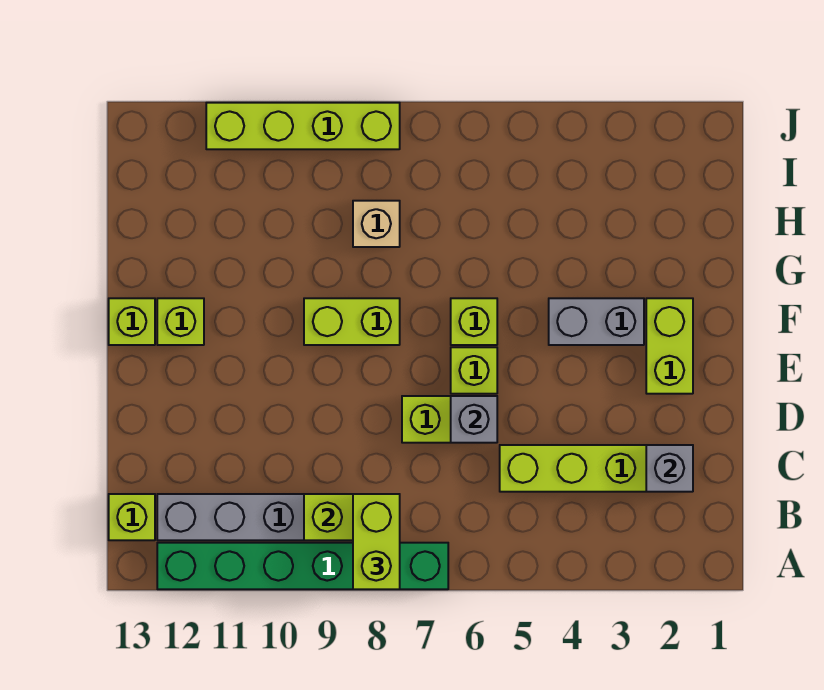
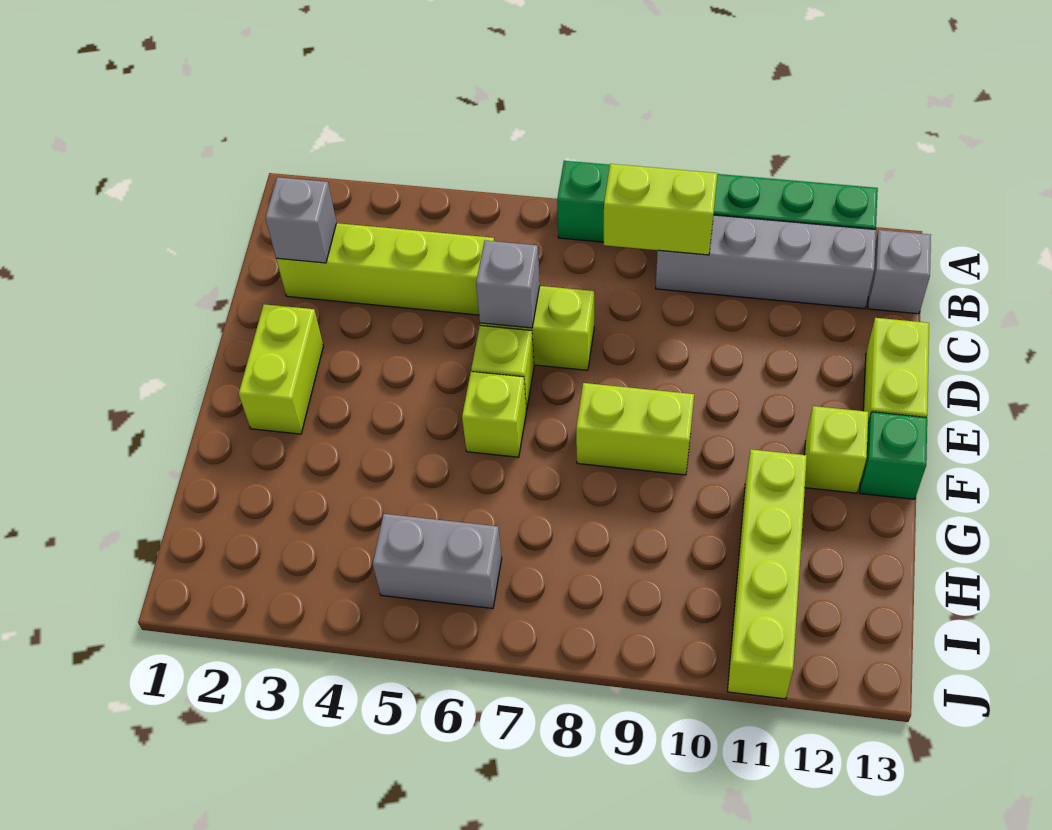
lime 1x2 brick [353,494,400,589] -> lime 1x2 brick moved to [863,318,929,422]
lime 1x1 brick [109,494,155,540] -> grey 1x1 brick [868,230,931,314]
grey 1x2 brick [549,298,644,345] -> grey 1x2 brick moved to [373,514,502,608]
lime 1x1 brick [109,298,155,345] -> green 1x1 brick [860,412,927,499]
tan 1x1 brick [353,201,400,247] -> none
lime 1x4 brick [206,103,400,149] -> lime 1x4 brick turned to [727,449,807,699]

